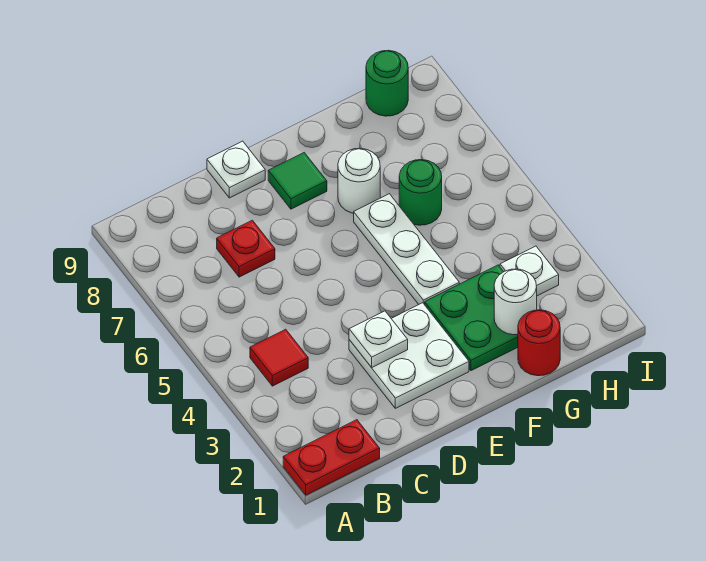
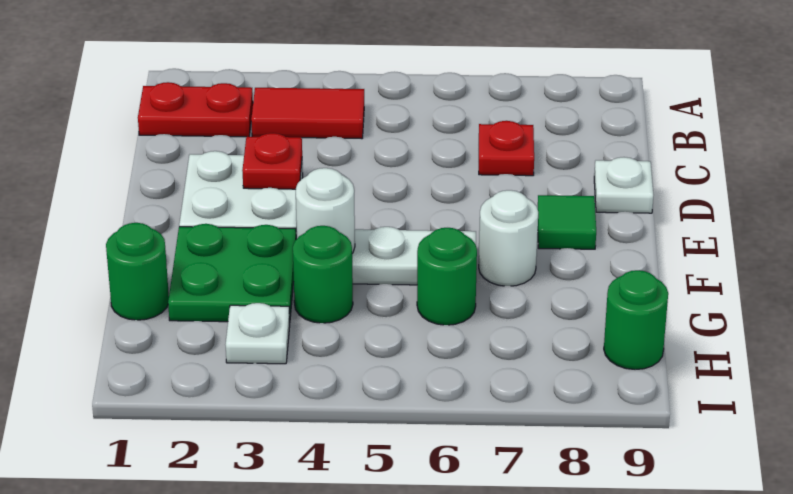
red 1x2 plate [283,420,380,495] -> red 1x2 plate turned to [138,82,253,137]
red 1x1 tile [250,329,308,386] -> red 1x2 tile [251,88,364,139]
white 1x1 plate [349,311,408,368] -> red 1x1 plate [242,133,302,189]
red 1x1 round brick [518,310,560,376] -> green 1x1 round brick [106,223,169,320]
white 1x1 round brick [494,269,537,335] -> white 1x1 round brick moved to [296,168,355,253]
none -> green 1x1 round brick [293,226,353,323]

